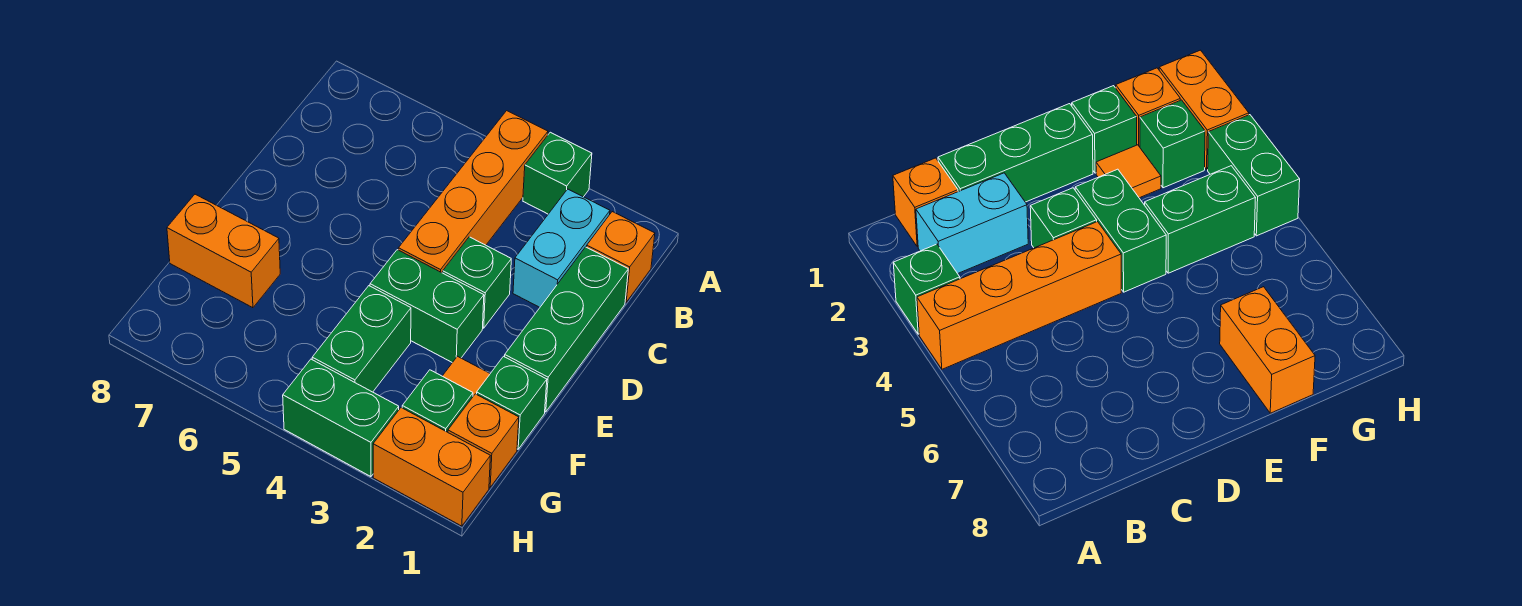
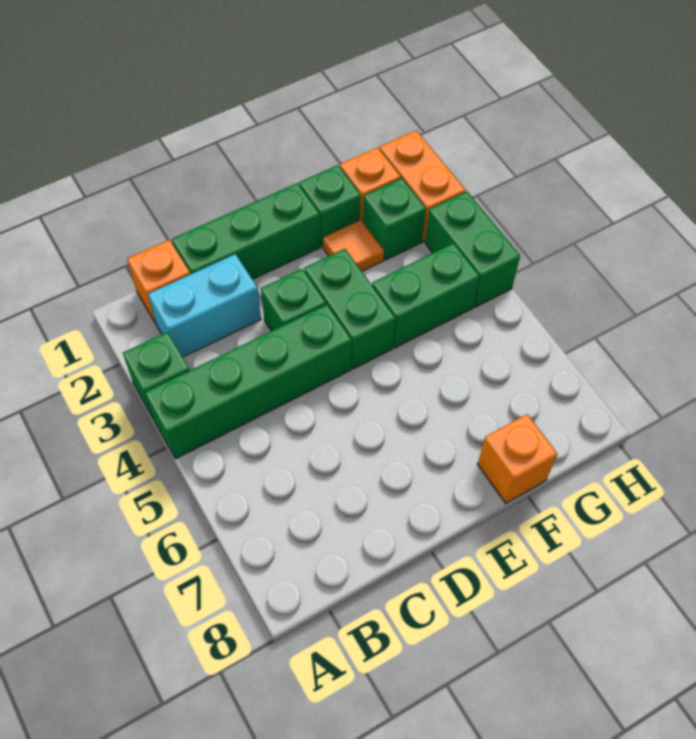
orange 1x4 brick [398,111,548,273] -> green 1x4 brick [145,304,352,459]
orange 1x2 brick [167,194,280,308] -> orange 1x1 brick [478,414,558,503]

